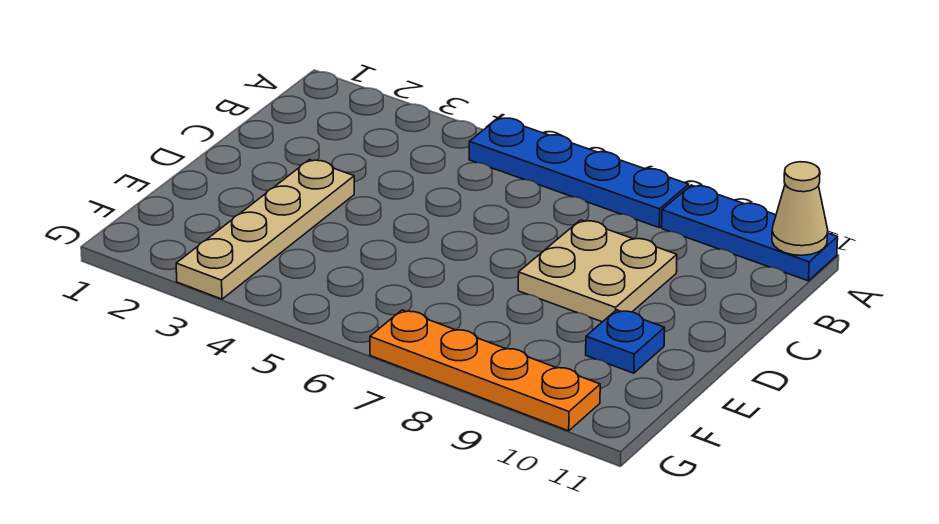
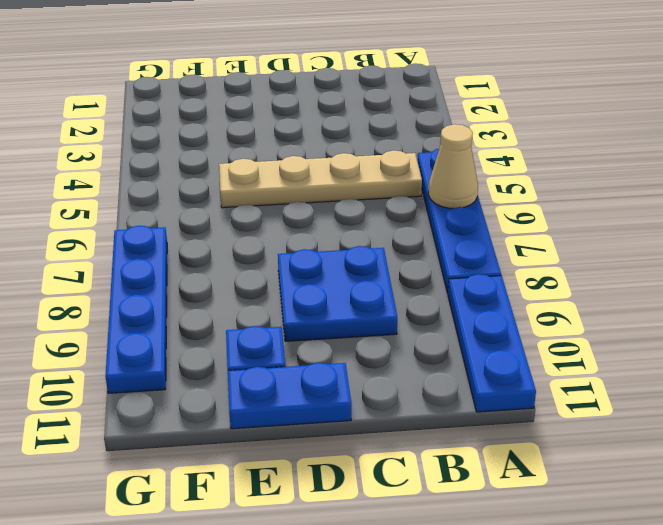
tan 1x1 cone [772,162,828,255] -> tan 1x1 cone moved to [428,124,478,208]
tan 2x2 plate [518,220,677,322] -> blue 2x2 plate [278,246,397,341]
tan 1x4 plate [176,160,354,299] -> tan 1x4 plate moved to [219,150,422,208]
none -> blue 1x2 plate [228,363,351,429]
orange 1x4 plate [370,310,600,431] -> blue 1x4 plate [106,226,167,393]

